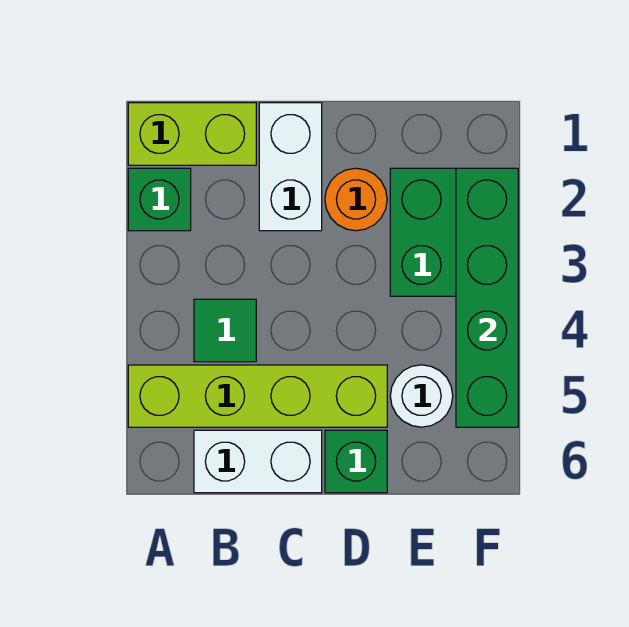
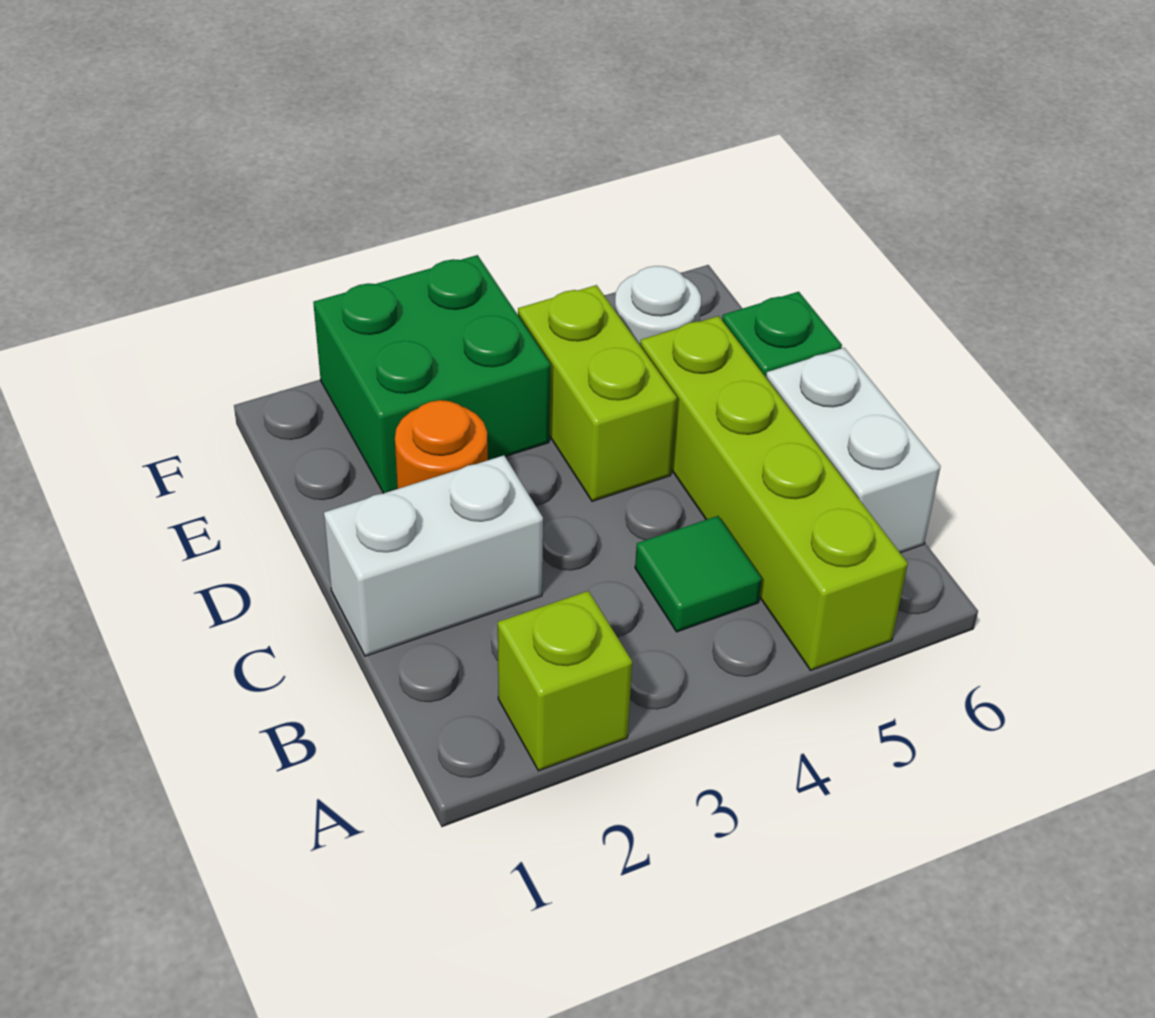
lime 1x2 brick [128,103,256,165] -> lime 1x2 brick moved to [518,285,677,501]
green 1x1 brick [128,168,191,231] -> lime 1x1 brick [498,591,632,771]
green 1x4 brick [456,168,518,427] -> none

